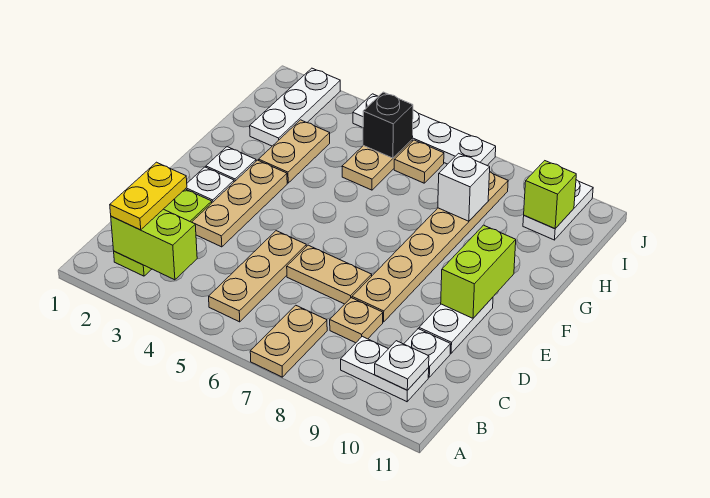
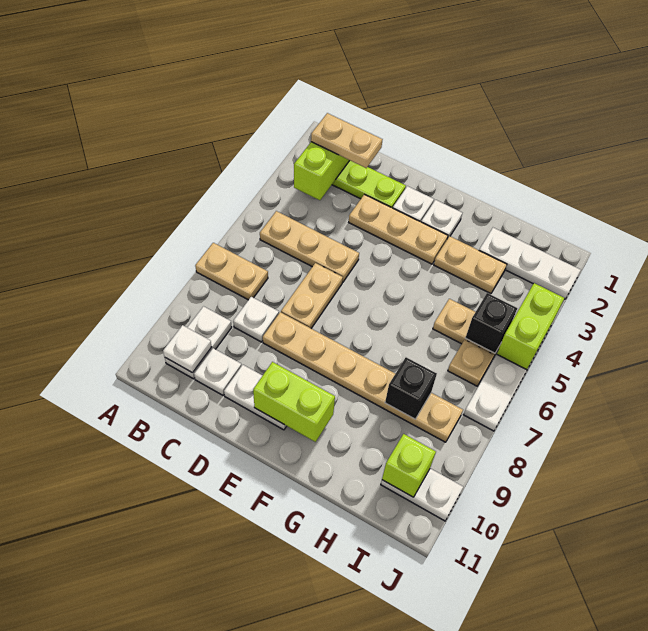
yellow 1x2 plate [110,162,187,230] -> tan 1x2 plate [311,113,383,168]
tan 1x1 plate [330,298,383,343] -> white 1x1 plate [233,297,279,342]
white 1x1 brick [438,153,490,221] -> black 1x1 brick [385,357,437,419]
none -> lime 1x2 brick [497,283,564,370]

